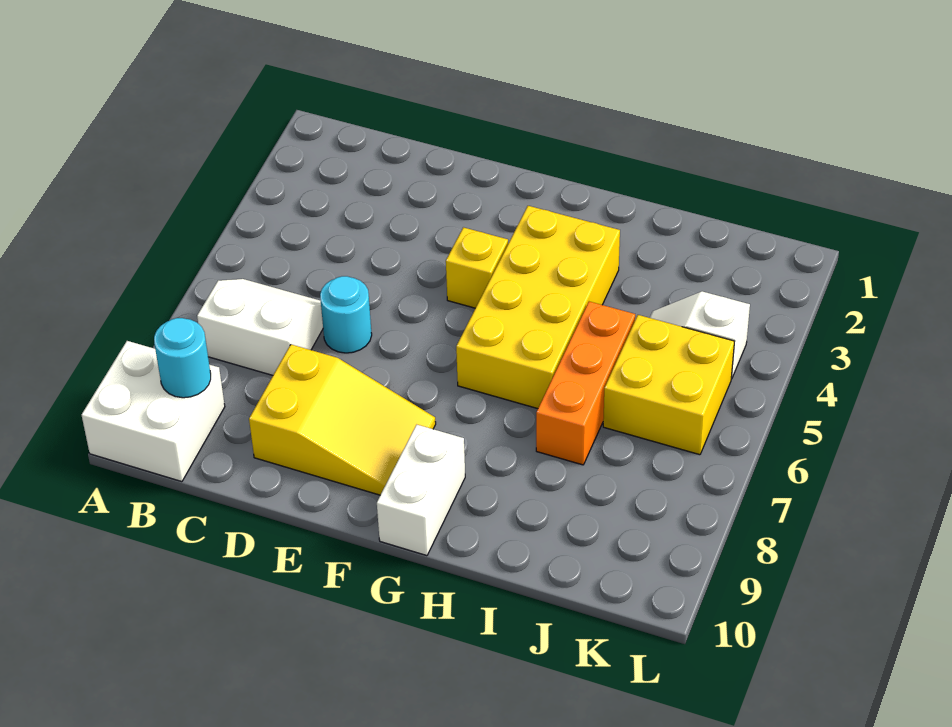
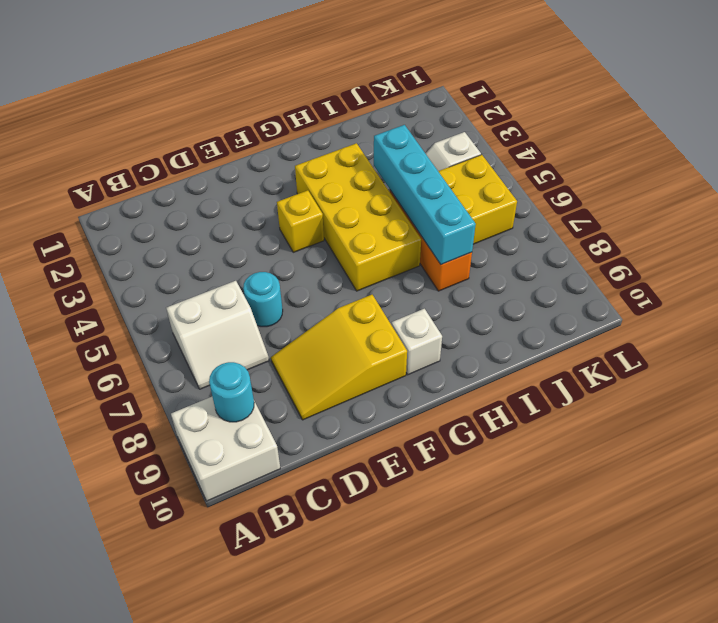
white 2x2 slope [197,279,323,375] -> white 2x2 slope turned to [166,281,269,389]
yellow 2x3 slope [249,345,436,495] -> yellow 2x3 slope turned to [271,295,407,420]
white 1x2 brick [377,425,465,556] -> white 1x1 brick [392,309,442,375]
none -> cyan 1x4 brick [374,125,476,265]

